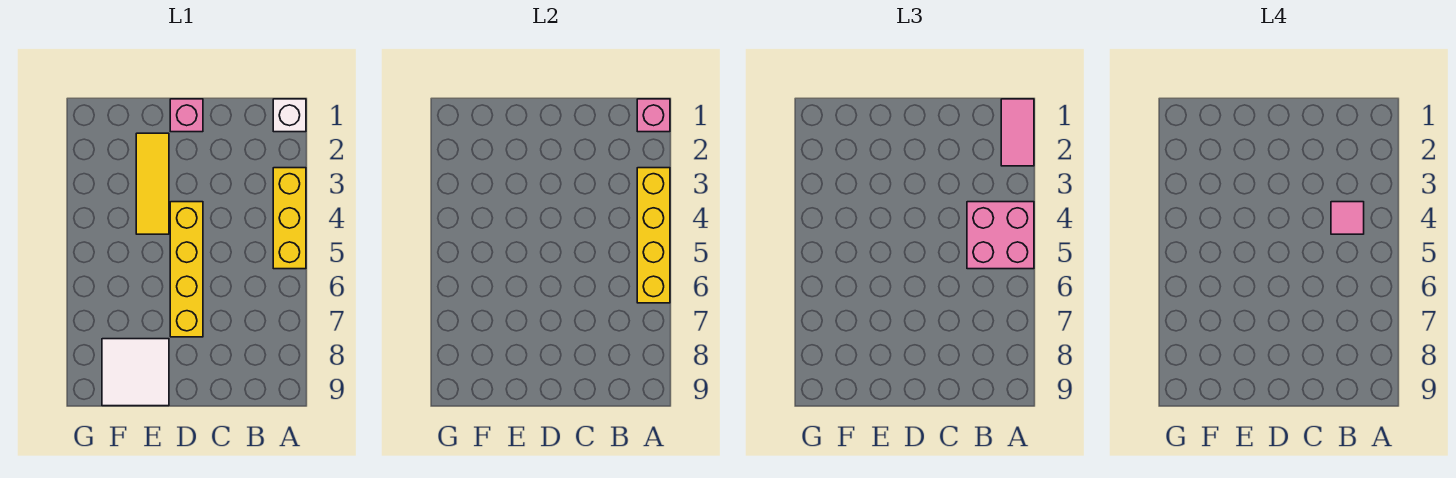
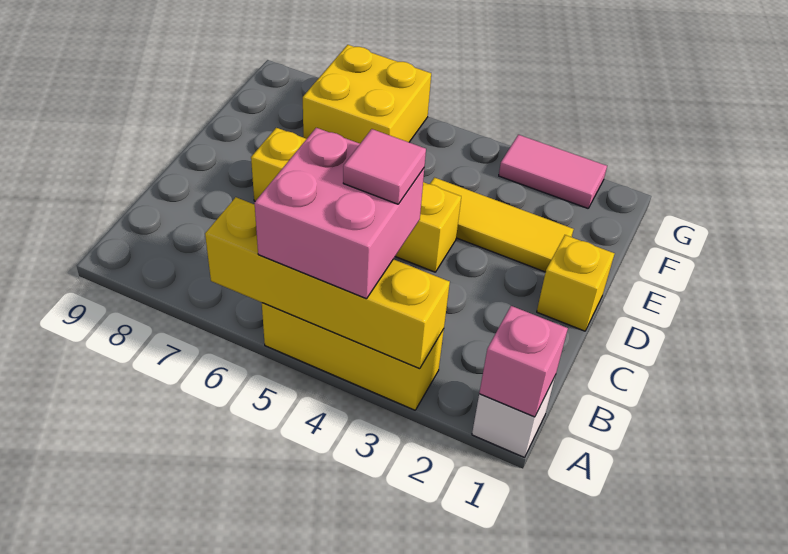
pink 1x2 tile [1001,99,1034,166] -> pink 1x2 tile moved to [499,135,607,208]
pink 1x1 brick [170,99,203,132] -> yellow 1x1 brick [537,235,615,331]
white 2x2 tile [102,339,169,406] -> none
none -> yellow 2x2 brick [303,45,431,143]

